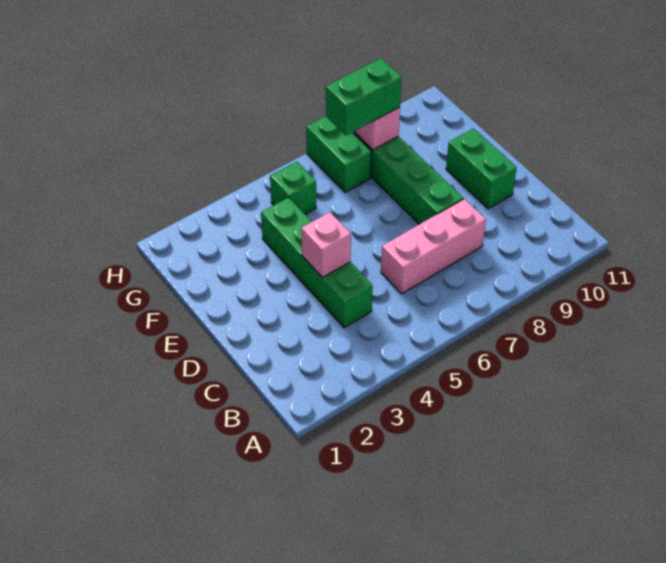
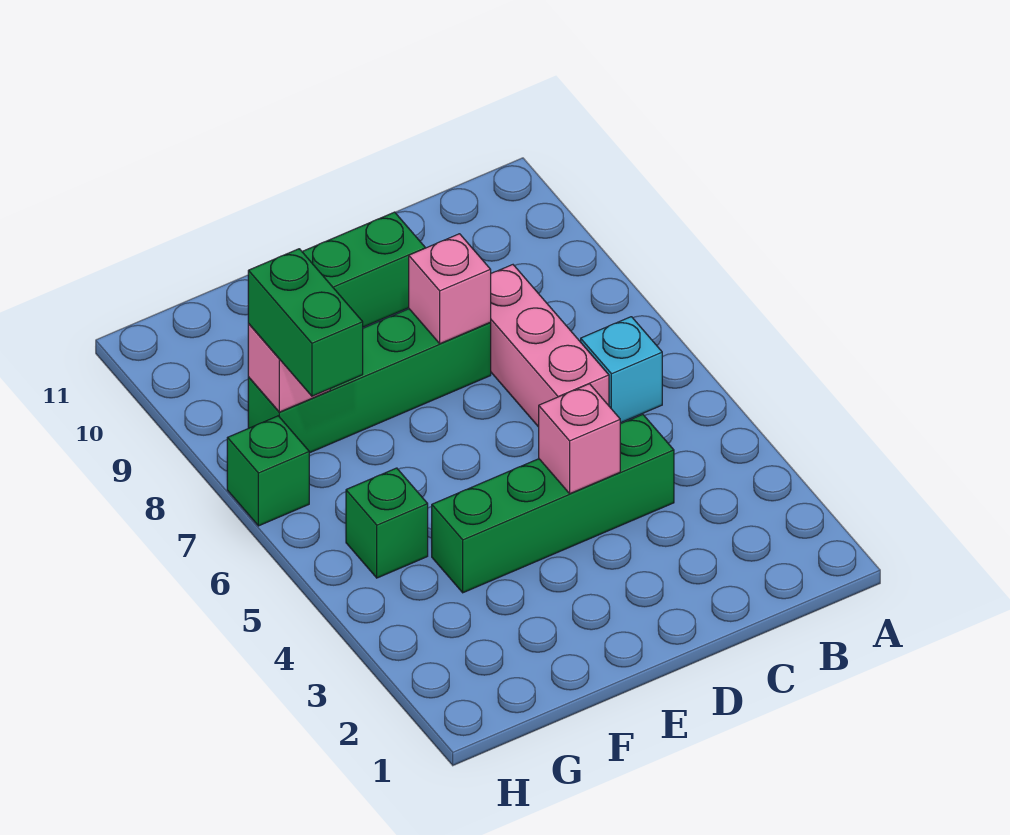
none -> cyan 1x1 brick [581,317,662,423]
none -> pink 1x1 brick [409,234,491,344]
green 1x2 brick [306,116,372,192] -> green 1x1 brick [227,416,309,526]

